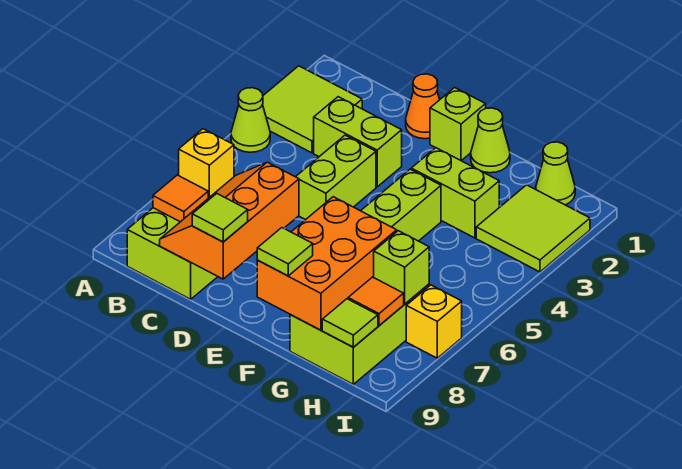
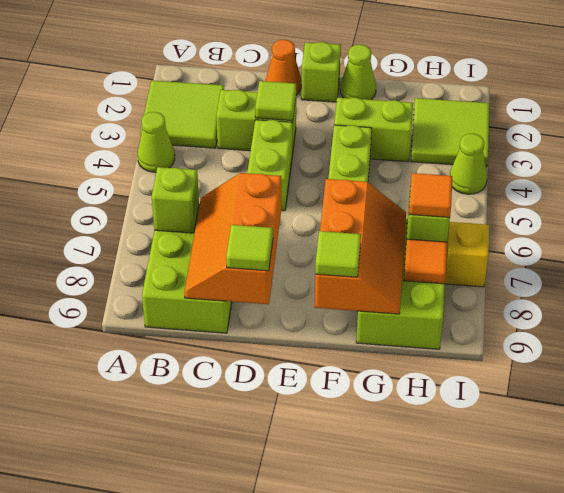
yellow 1x1 brick [179,129,234,198] -> lime 1x1 brick [152,167,199,233]
orange 1x1 tile [153,175,208,222] -> orange 1x1 tile moved to [409,173,452,217]
orange 2x3 brick [257,197,397,330] -> orange 2x3 slope [315,179,406,314]
lime 1x1 cone [536,142,575,205] -> lime 1x1 cone moved to [450,134,487,194]
lime 1x1 tile [322,299,378,347] -> lime 1x1 tile moved to [255,81,296,121]

